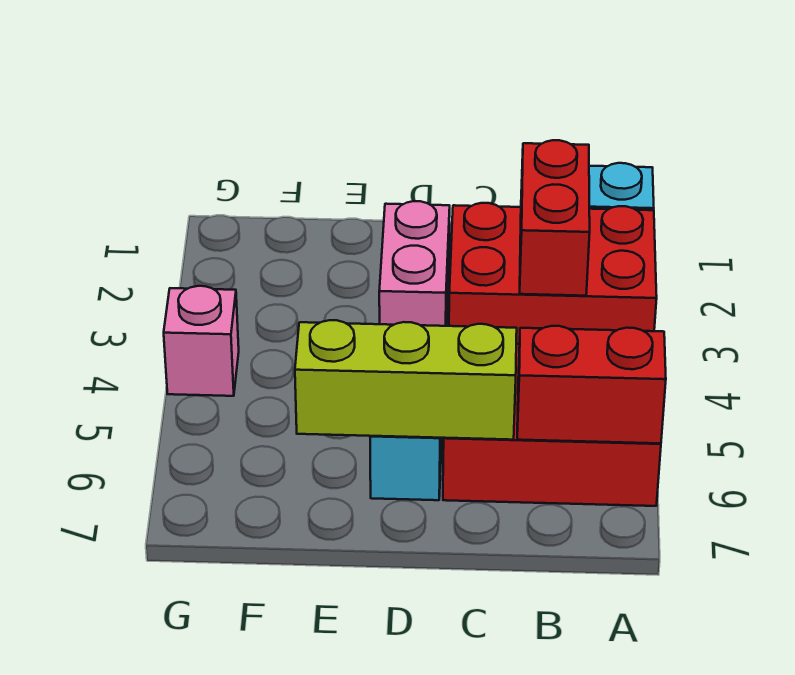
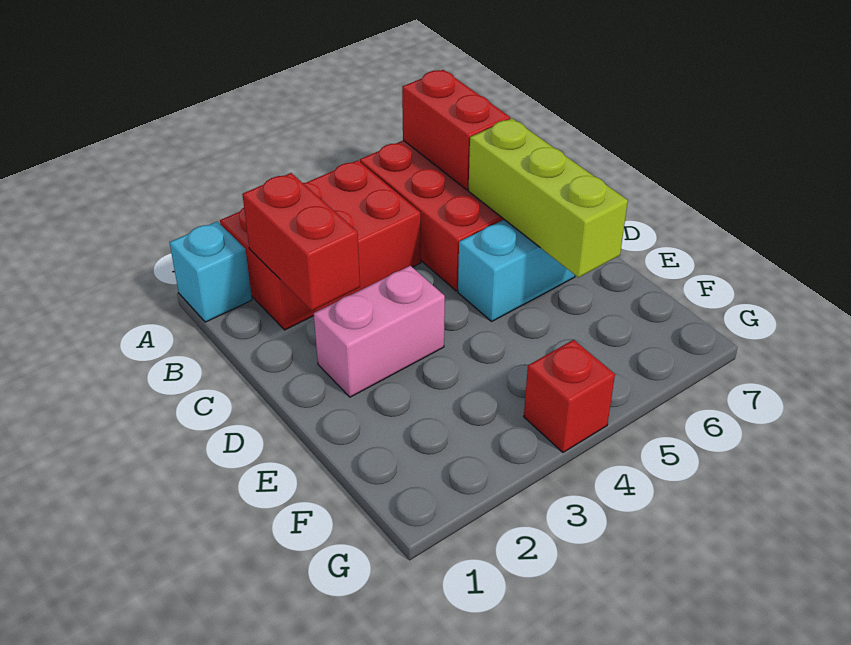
red 2x3 brick [449,203,657,344] -> red 2x3 brick turned to [220,160,421,330]
red 1x2 brick [520,140,590,296] -> red 1x2 brick turned to [242,173,360,311]
pink 1x1 brick [164,286,239,396] -> red 1x1 brick [524,340,615,452]

